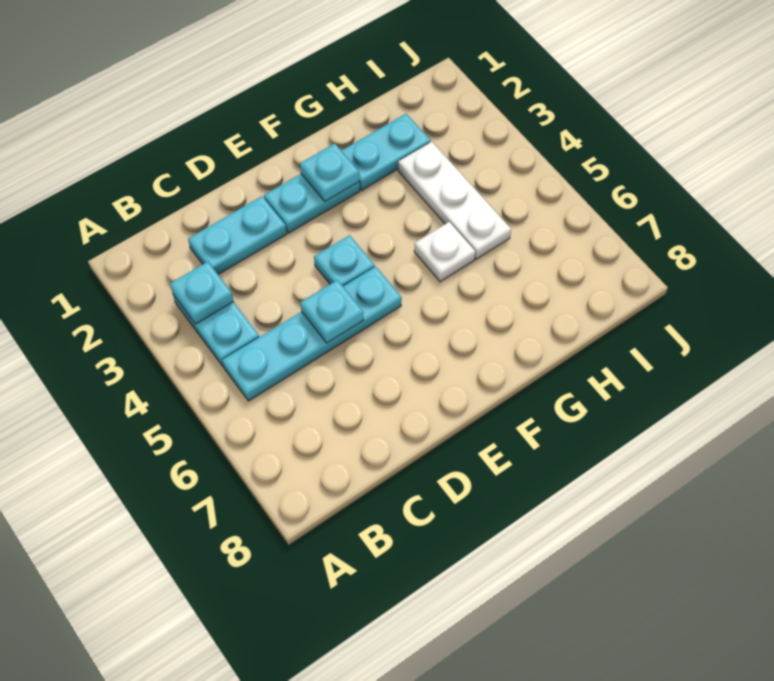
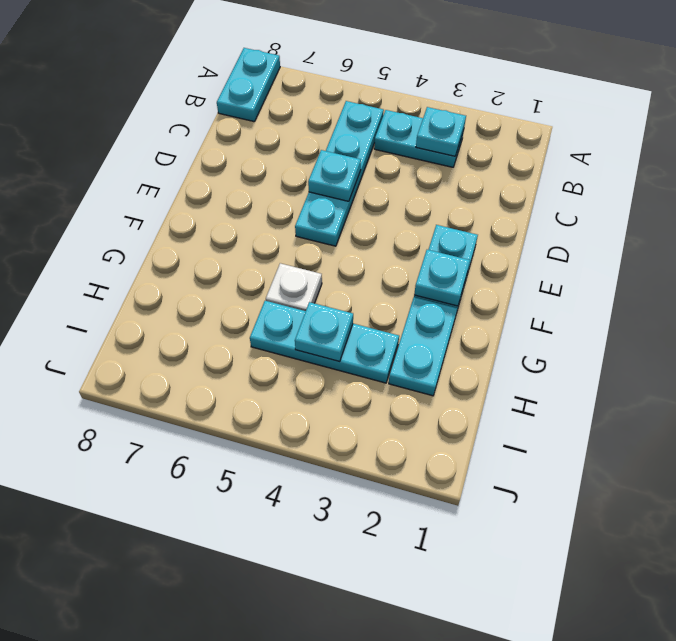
cyan 1x2 plate [188,196,287,274] -> cyan 1x2 plate moved to [217,48,280,122]
cyan 1x1 plate [314,235,375,286] -> cyan 1x1 plate moved to [295,302,353,362]
white 1x3 plate [398,142,511,259] -> cyan 1x3 plate [250,301,399,383]

